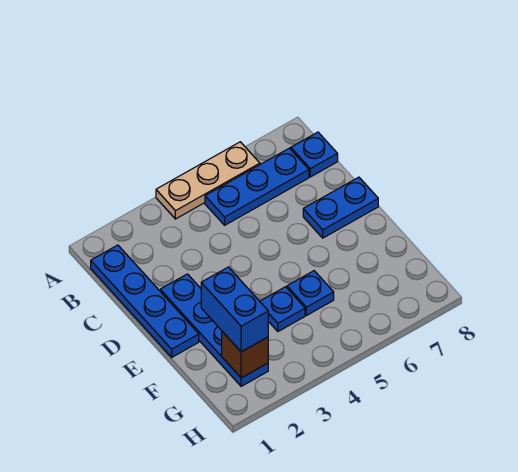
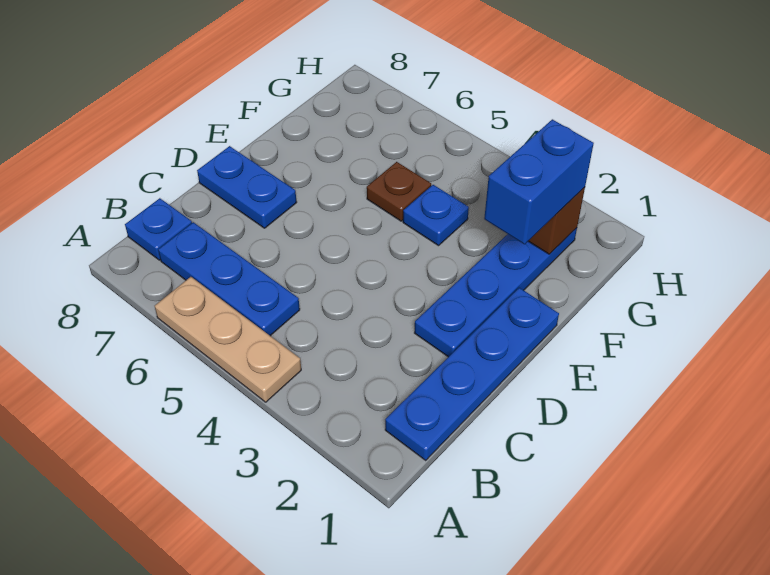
blue 1x1 plate [287,271,334,315] -> brown 1x1 plate [367,162,431,221]

